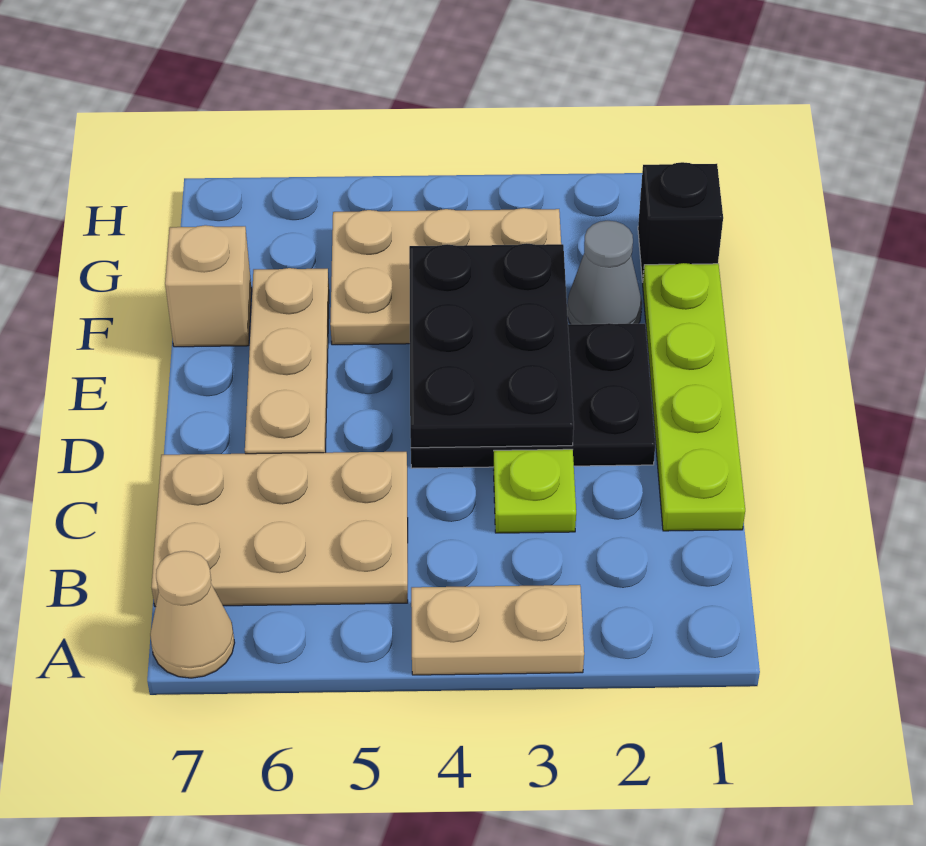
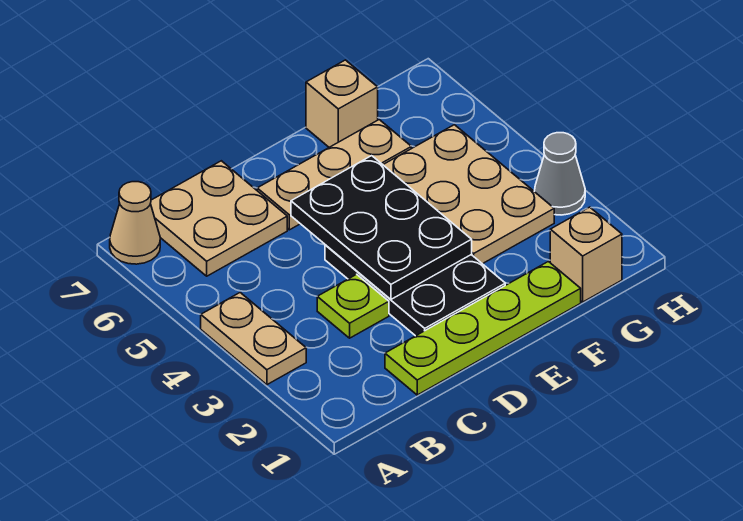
tan 2x3 plate [152,452,408,607] -> tan 2x2 plate [150,161,287,276]
black 2x3 plate [409,243,574,448] -> black 2x3 plate turned to [291,156,472,299]
grey 1x1 cone [567,220,642,324] -> grey 1x1 cone moved to [534,133,585,215]
black 1x1 brick [638,162,723,282] -> tan 1x1 brick [550,207,622,302]

